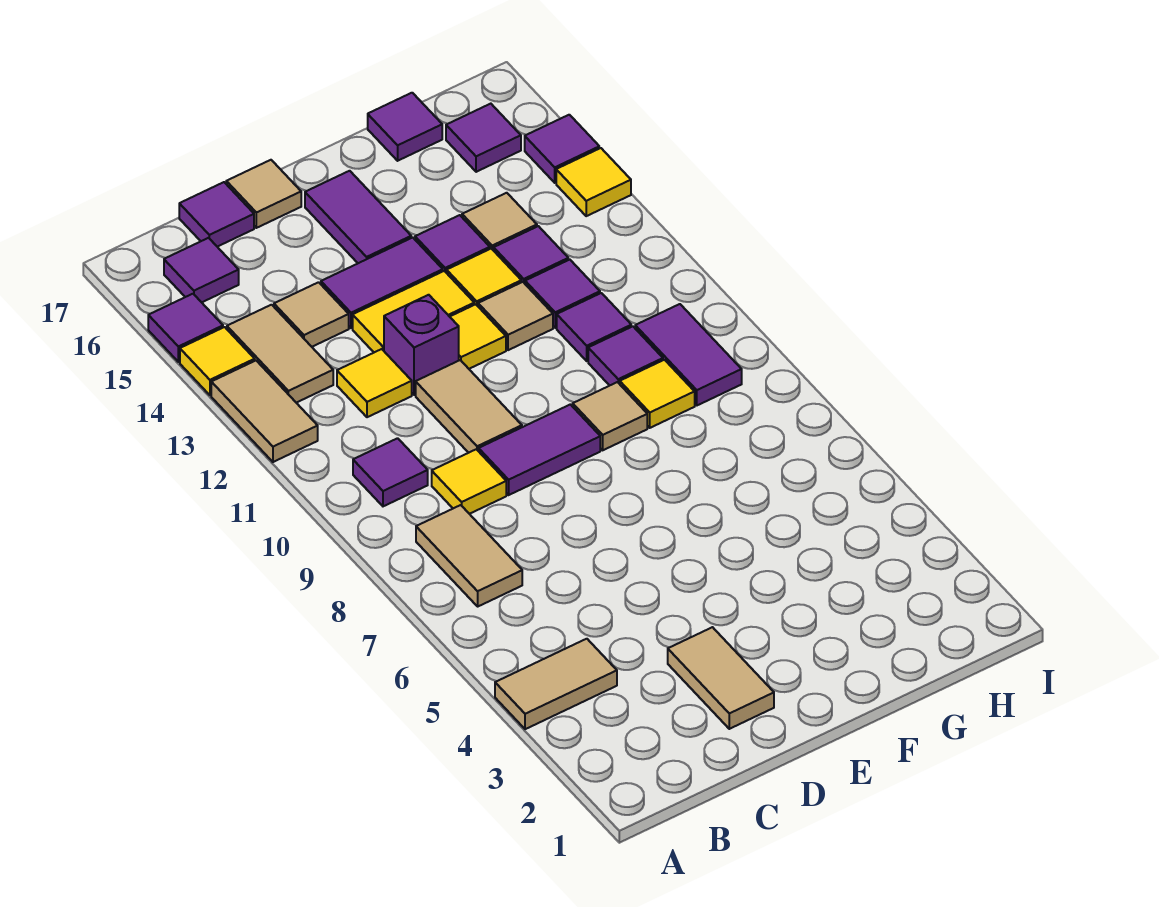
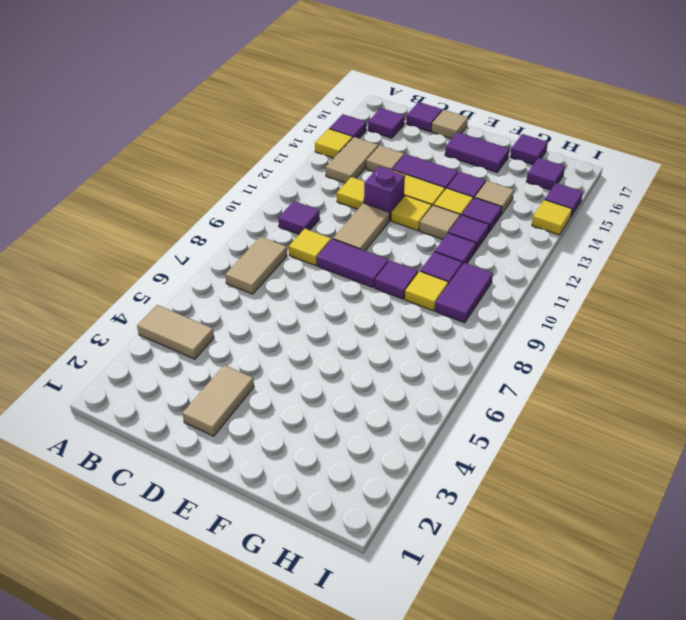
tan 1x2 tile [211,361,318,462] -> none
purple 1x2 tile [305,171,411,263] -> purple 1x2 tile turned to [445,132,510,172]
tan 1x1 tile [573,382,647,450] -> purple 1x1 tile [375,260,418,299]

